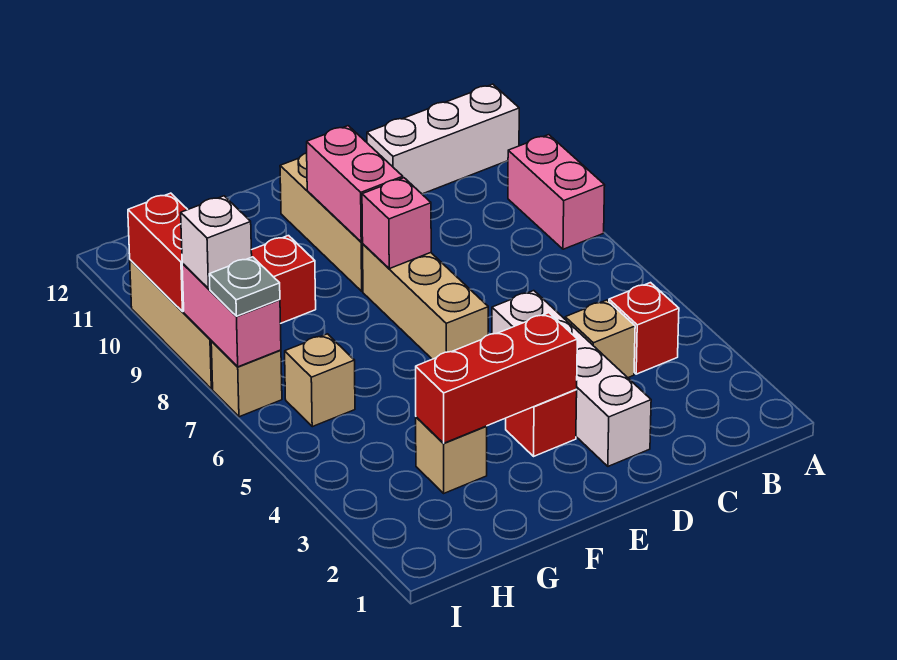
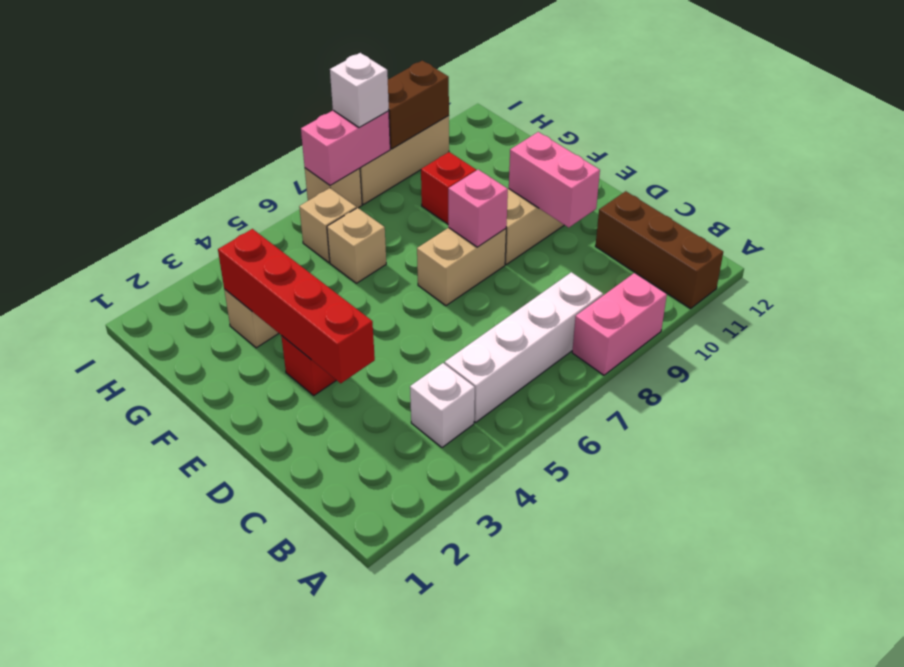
white 1x3 brick [367,84,519,194] -> brown 1x3 brick [595,191,723,308]
red 1x1 brick [609,283,679,374] -> white 1x1 brick [410,363,475,447]
tan 1x1 brick [565,300,635,378] -> tan 1x1 brick moved to [327,208,386,283]
white 1x4 brick [492,291,651,466] -> white 1x4 brick moved to [445,272,603,422]
red 1x3 brick [416,313,577,443] -> red 1x4 brick [218,229,375,383]
tan 1x3 brick [363,244,488,359] -> tan 1x2 brick [417,228,506,306]
pink 1x2 brick [307,126,403,242] -> pink 1x2 brick turned to [509,132,600,227]
grey 1x1 plate [209,257,280,316] -> none
red 1x2 brick [128,193,188,311] -> brown 1x2 brick [388,61,449,149]

